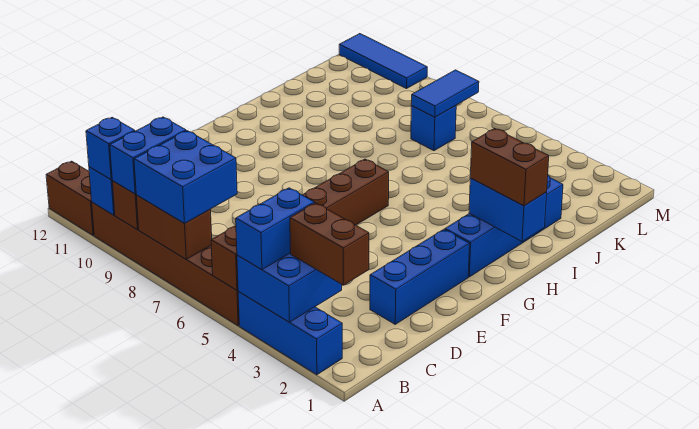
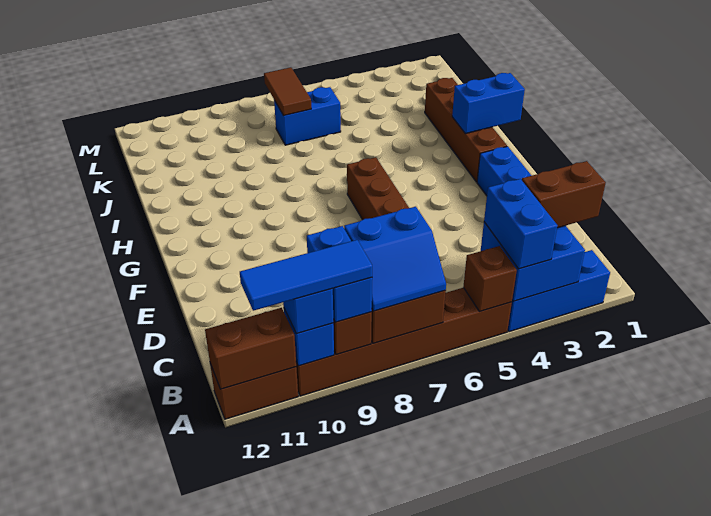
blue 2x2 brick [134,131,237,224] -> blue 2x2 slope [344,207,446,311]
blue 1x4 brick [445,176,563,277] -> brown 1x4 brick [425,78,507,182]
brown 1x2 brick [470,128,549,206] -> brown 1x2 brick moved to [205,308,296,389]
blue 1x1 brick [411,106,456,151] -> blue 1x2 brick [274,87,341,145]
blue 1x2 tile [411,70,479,117] -> brown 1x2 tile [264,67,311,116]
blue 1x3 tile [339,34,427,89] -> blue 1x3 tile moved to [240,240,372,311]

